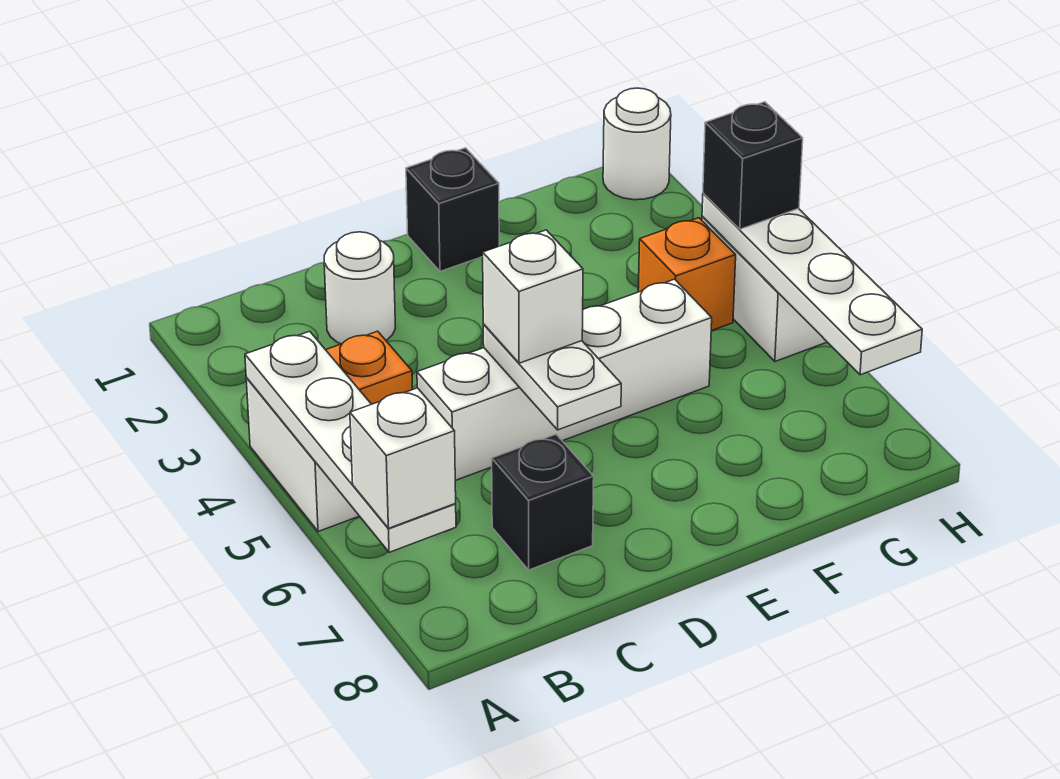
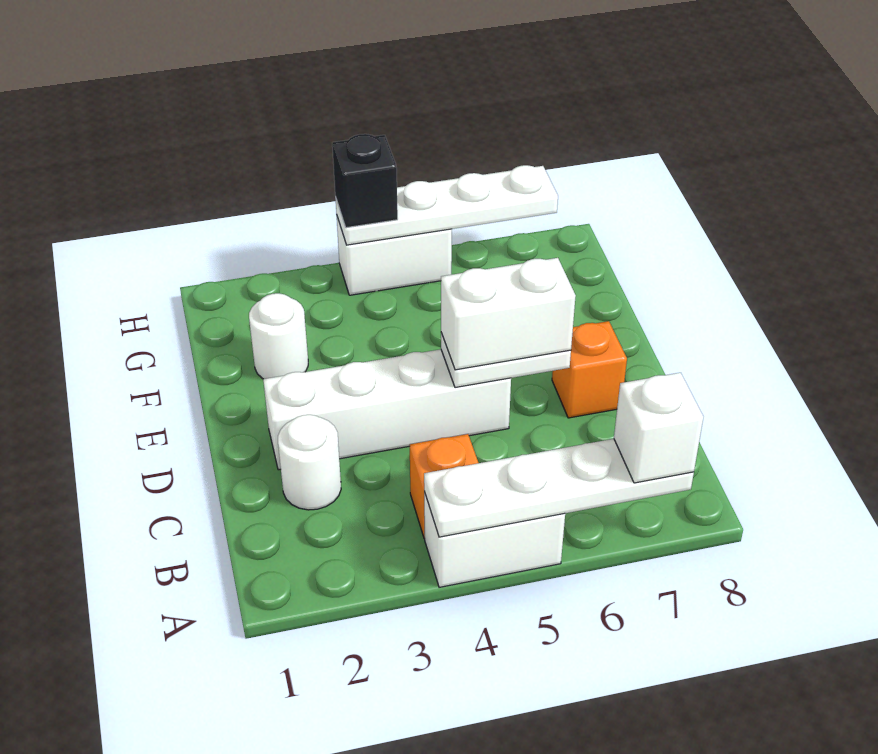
white 1x4 brick [417,279,712,481] -> white 1x4 brick turned to [263,349,511,470]
black 1x1 brick [492,434,594,570] -> none
white 1x1 brick [483,230,583,363] -> white 1x2 brick [441,258,576,370]
black 1x1 brick [406,148,499,271] -> none
orange 1x1 brick [638,218,736,331] -> orange 1x1 brick moved to [552,321,627,418]
white 1x1 round brick [603,88,671,200] -> white 1x1 round brick moved to [249,293,308,379]

